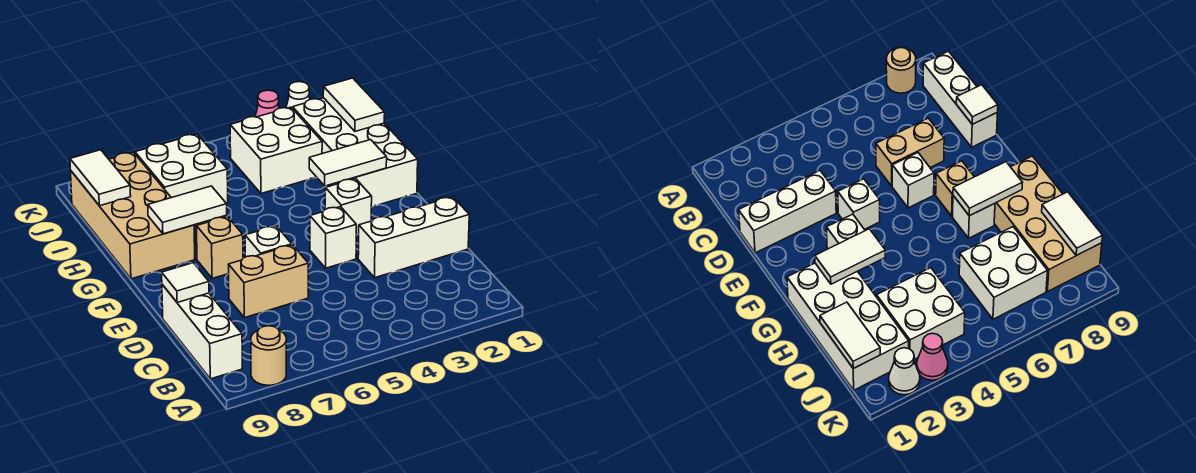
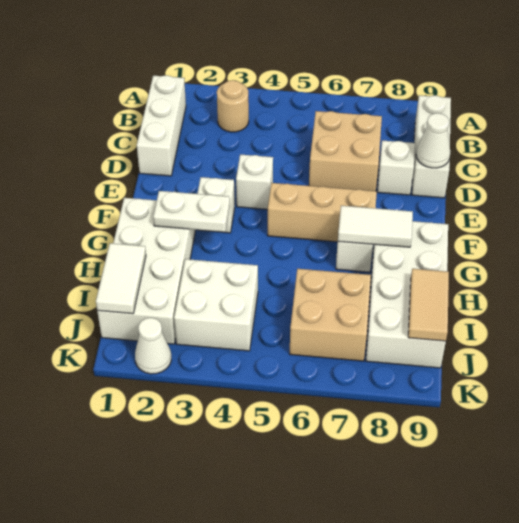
tan 1x1 round brick [251,326,286,385] -> tan 1x1 round brick moved to [217,80,249,132]
white 1x3 brick [358,197,469,278] -> white 1x3 brick turned to [137,75,186,176]
tan 1x2 brick [228,245,308,318] -> tan 2x2 brick [309,111,382,191]
white 1x1 tile [162,263,209,303] -> white 1x1 cone [416,113,451,168]
white 1x1 brick [245,226,292,257] -> white 1x1 brick moved to [377,140,415,195]
tan 1x1 brick [197,216,243,278] -> tan 1x3 brick [268,183,377,242]
white 1x2 tile [309,140,387,186] -> white 1x2 plate [153,191,230,232]
tan 2x4 brick [71,152,195,279] -> white 2x4 brick [366,221,448,368]
white 2x2 brick [135,134,228,204] -> tan 2x2 brick [290,269,371,361]
white 1x2 tile [70,150,131,206] -> tan 1x2 tile [408,269,449,341]
pink 1x1 cone [255,90,279,117] -> none

